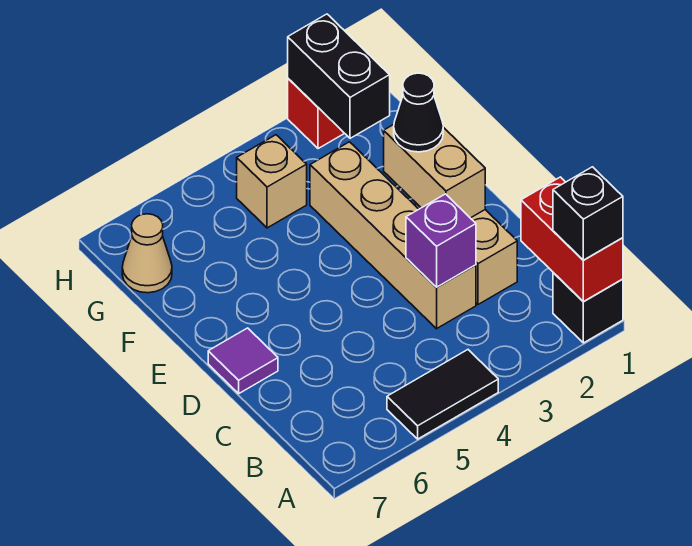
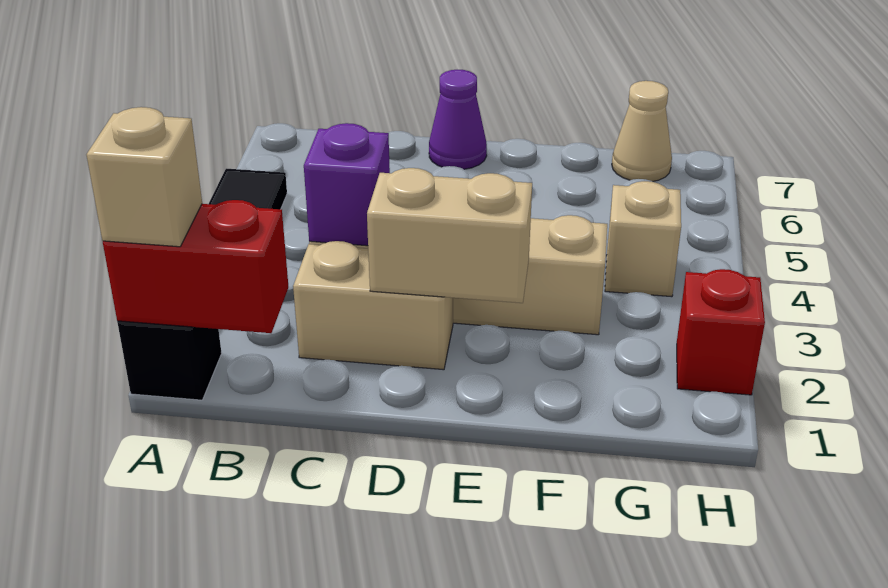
black 1x1 brick [553,167,623,260] -> tan 1x1 brick [86,107,202,247]
purple 1x1 tile [208,328,278,393] -> purple 1x1 cone [429,70,487,169]
black 1x1 cone [394,73,443,152] -> none
black 1x2 brick [288,14,390,138] -> none

